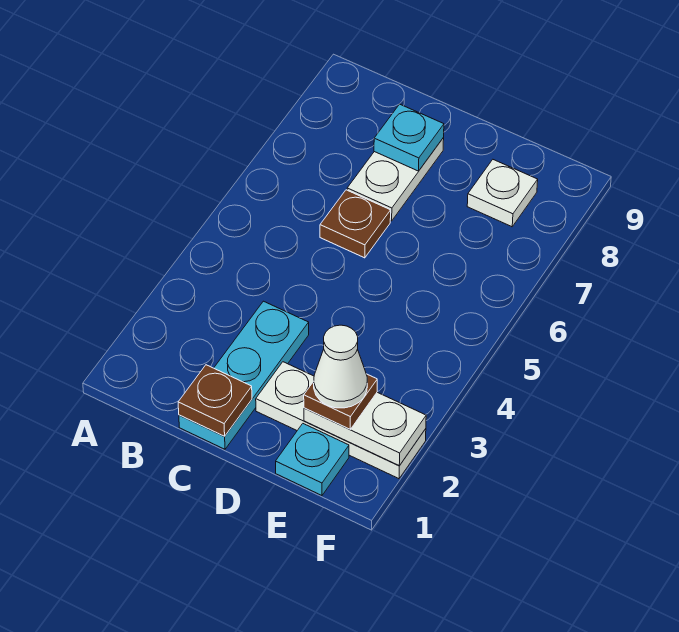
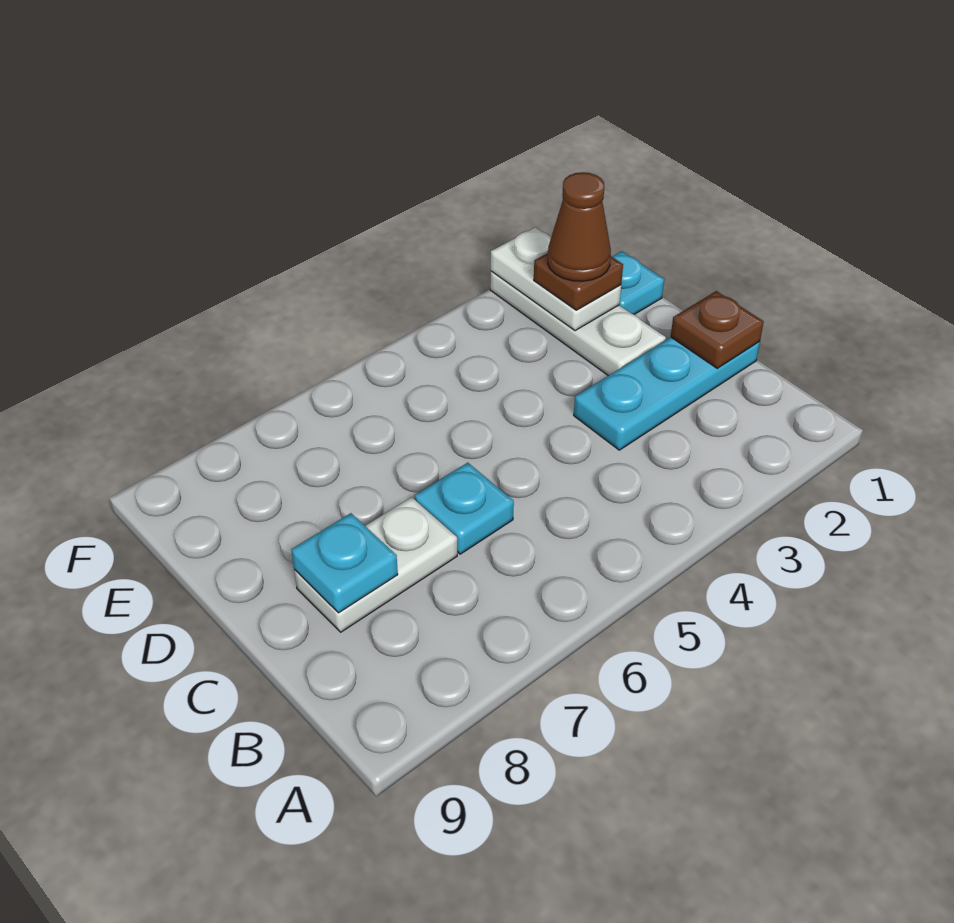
brown 1x1 plate [320,190,391,258] -> cyan 1x1 plate [415,463,514,554]
white 1x1 cone [314,325,367,408] -> brown 1x1 cone [548,172,611,281]
white 1x1 plate [467,160,538,227] -> none

